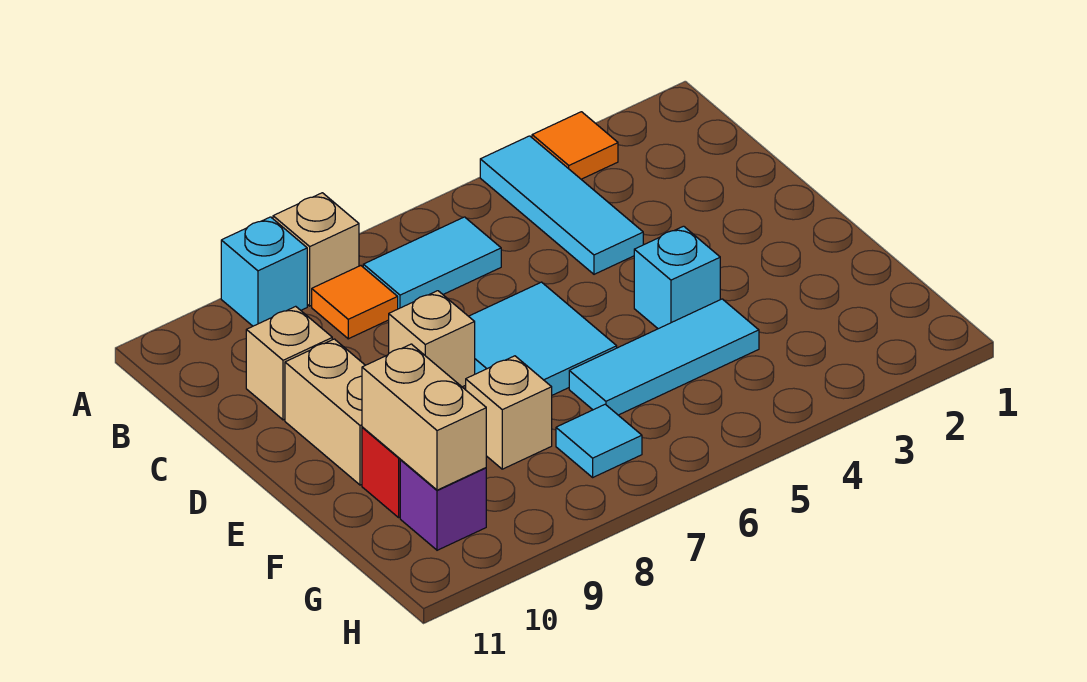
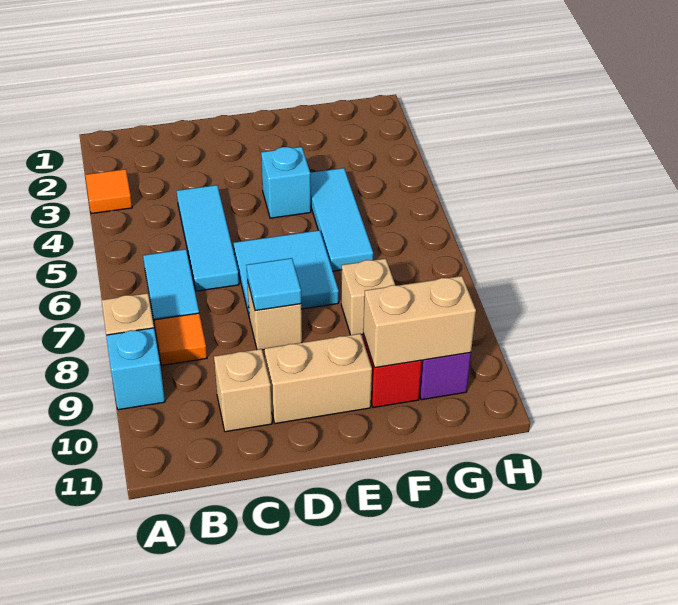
cyan 1x3 tile [480,136,643,274] -> cyan 1x3 tile turned to [177,185,239,291]
cyan 1x1 tile [556,404,642,477] -> cyan 1x1 tile moved to [247,258,301,311]

